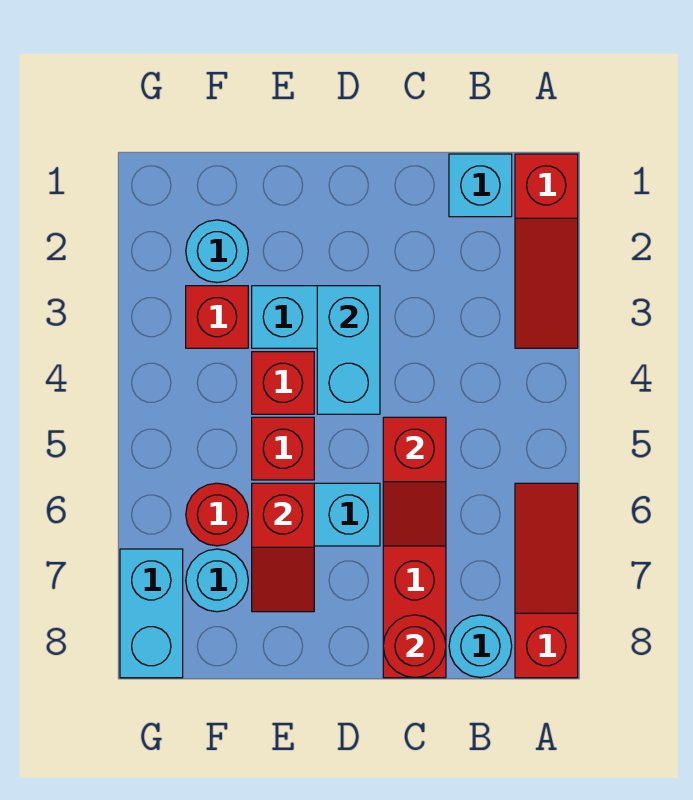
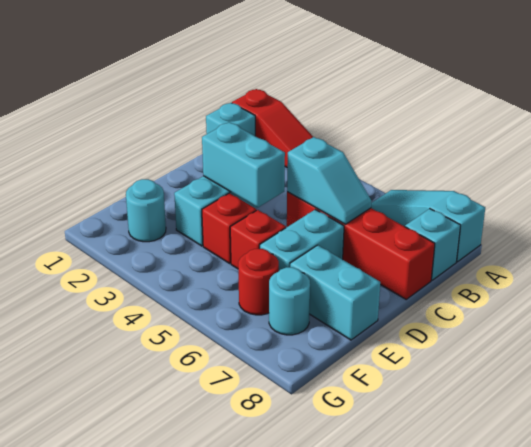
red 1x3 slope [515,483,578,678] -> cyan 1x3 slope [371,190,485,262]
cyan 1x1 round brick [449,615,512,678] -> cyan 1x1 brick [405,209,461,280]
red 1x2 slope [383,417,446,546] -> cyan 1x2 slope [287,137,371,224]
red 1x1 round brick [383,615,446,678] -> none
red 1x2 slope [252,483,314,612] -> none
red 1x1 brick [186,286,248,348] -> none
cyan 1x2 brick [120,549,183,678] -> cyan 1x2 brick moved to [290,245,380,340]

